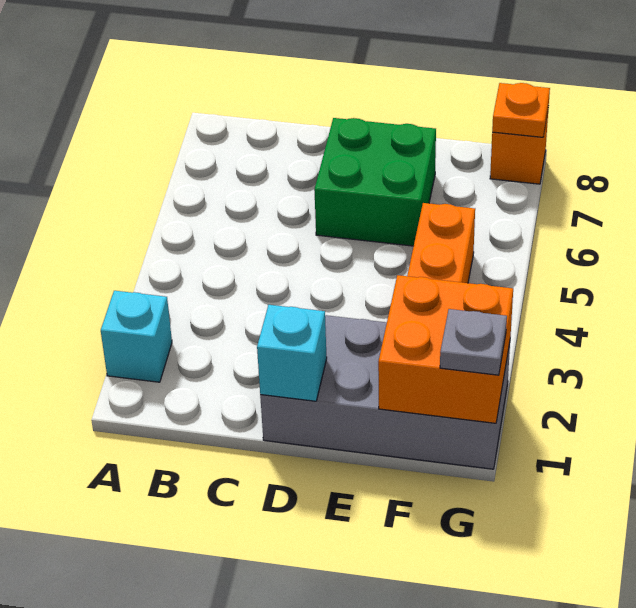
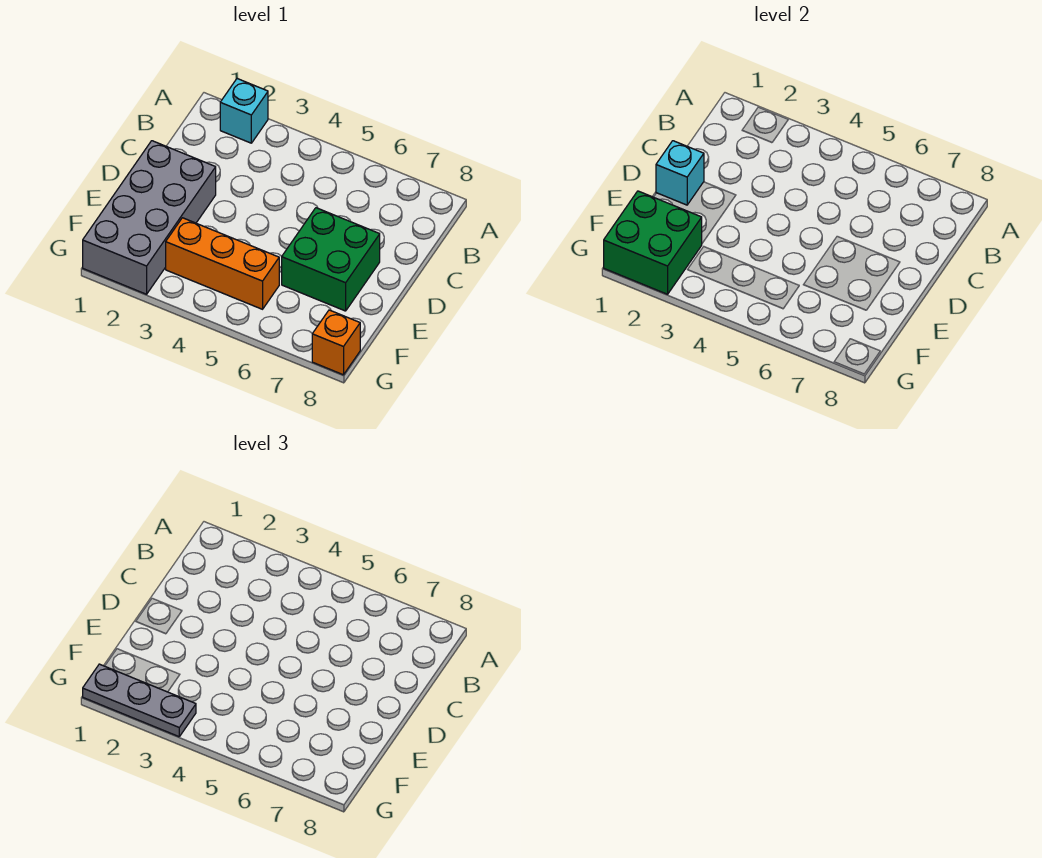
orange 2x2 brick [378,275,513,423] -> green 2x2 brick [604,191,702,294]
grey 1x1 plate [440,309,507,375] -> grey 1x3 plate [83,664,196,737]
orange 1x1 plate [492,83,550,137] -> none

